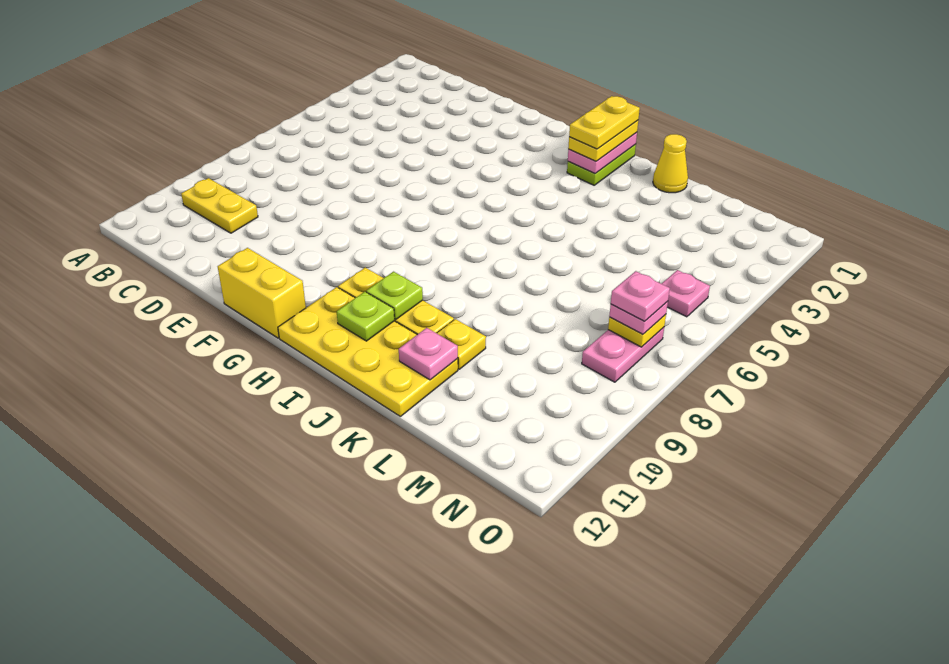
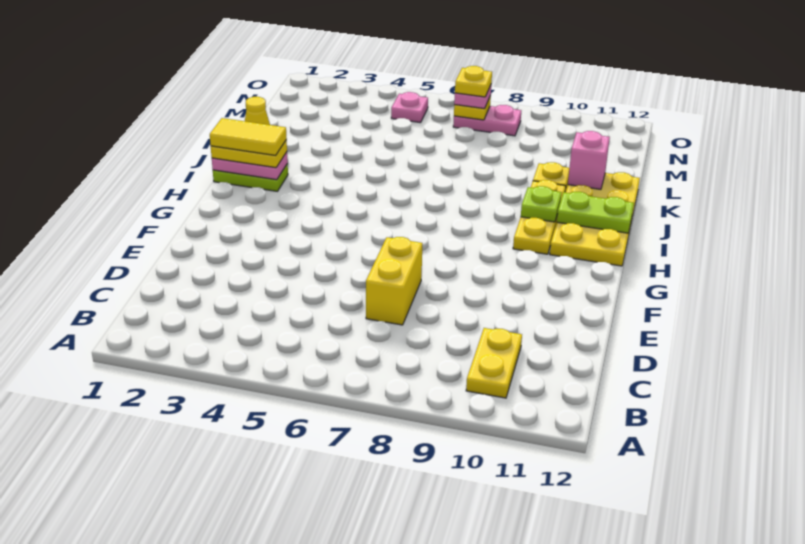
yellow 1x2 brick [218,248,306,338] -> yellow 1x2 brick moved to [366,237,422,325]
yellow 1x2 plate [569,96,640,149] -> yellow 1x2 tile [210,118,287,155]
lime 1x1 plate [337,292,394,341] -> lime 1x2 plate [557,192,634,233]
pink 1x1 plate [399,328,458,380] -> pink 1x1 brick [568,131,610,189]
pink 1x1 plate [611,271,670,321] -> yellow 1x1 plate [455,66,492,97]

